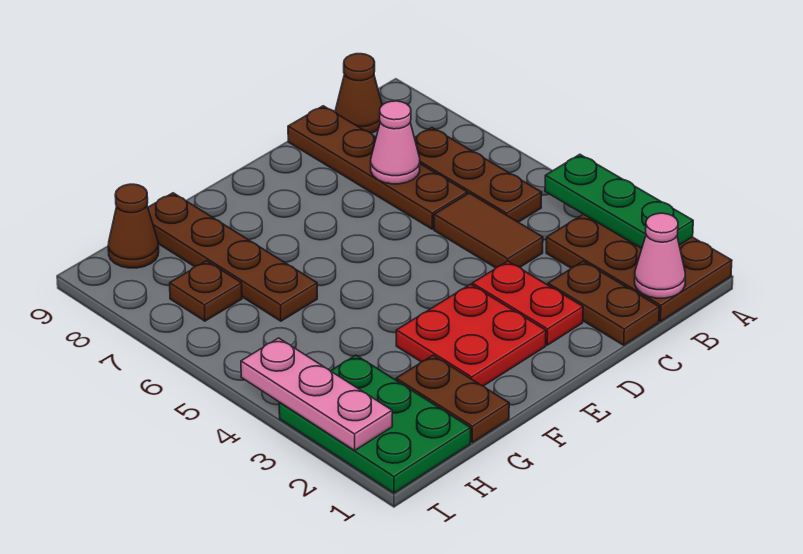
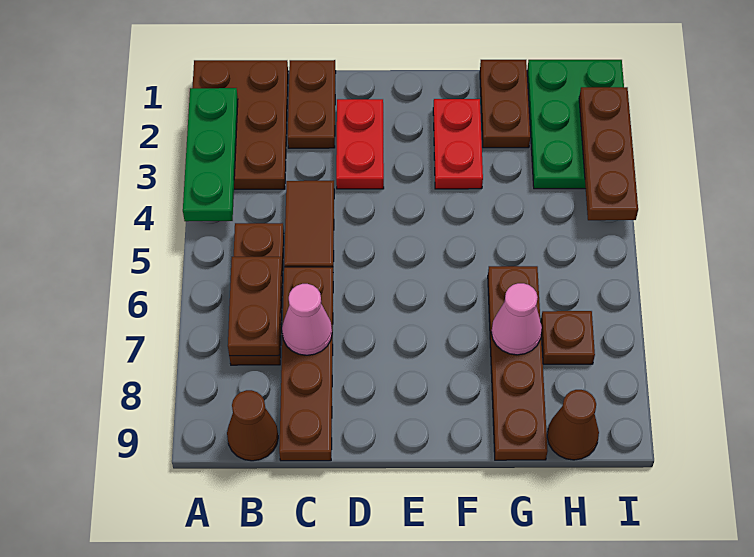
pink 1x1 cone [635,213,685,298] -> pink 1x1 cone moved to [491,283,542,355]
none -> brown 1x2 plate [228,257,282,356]
red 2x2 plate [396,284,546,386] -> red 1x2 plate [433,99,483,189]
pink 1x3 plate [241,338,392,450] -> brown 1x3 plate [579,87,638,220]

